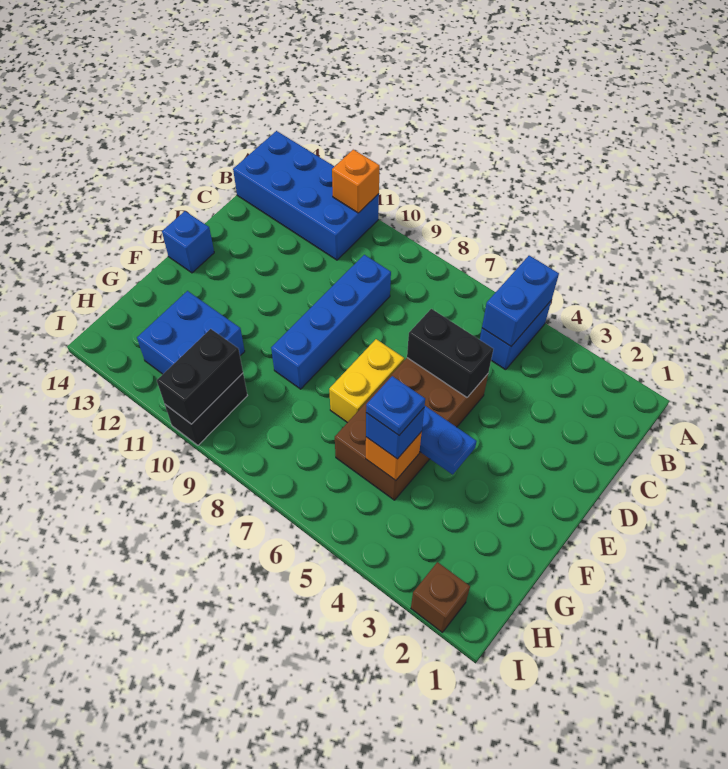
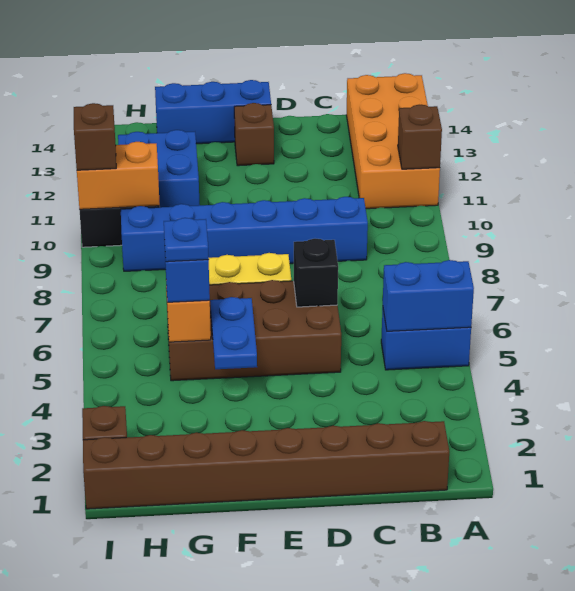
blue 2x4 brick [233,131,379,260] -> orange 2x4 brick [347,73,440,209]
orange 1x1 brick [332,150,380,213] -> brown 1x1 brick [398,104,442,169]
none -> brown 1x8 brick [83,421,449,509]
blue 1x4 brick [271,255,391,389] -> blue 1x6 brick [121,197,368,271]
black 1x2 brick [407,309,493,397] -> black 1x1 brick [294,239,338,307]
none -> brown 1x1 brick [234,103,274,166]
blue 1x1 brick [162,211,214,273] -> blue 1x3 brick [155,80,271,144]
black 1x2 brick [157,329,243,424] -> orange 1x2 brick [77,142,160,209]
none -> brown 1x1 brick [74,103,116,170]

